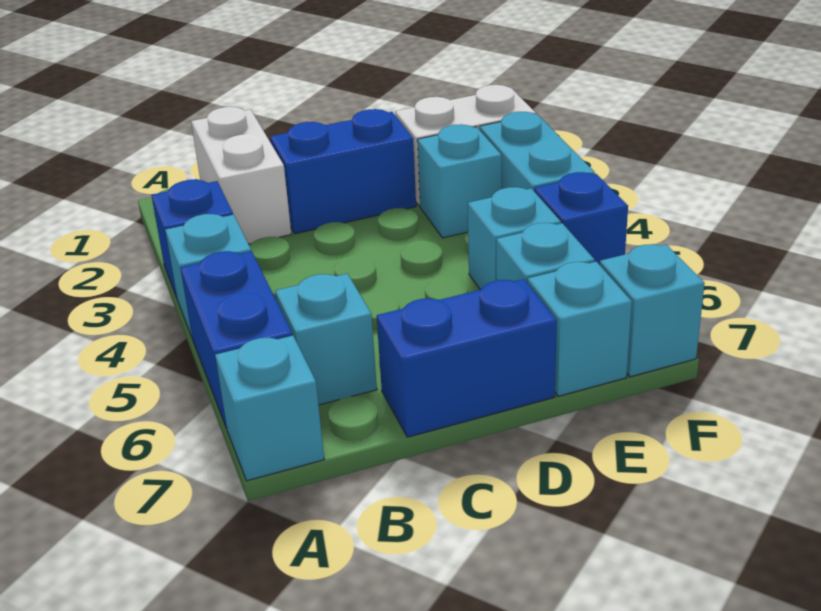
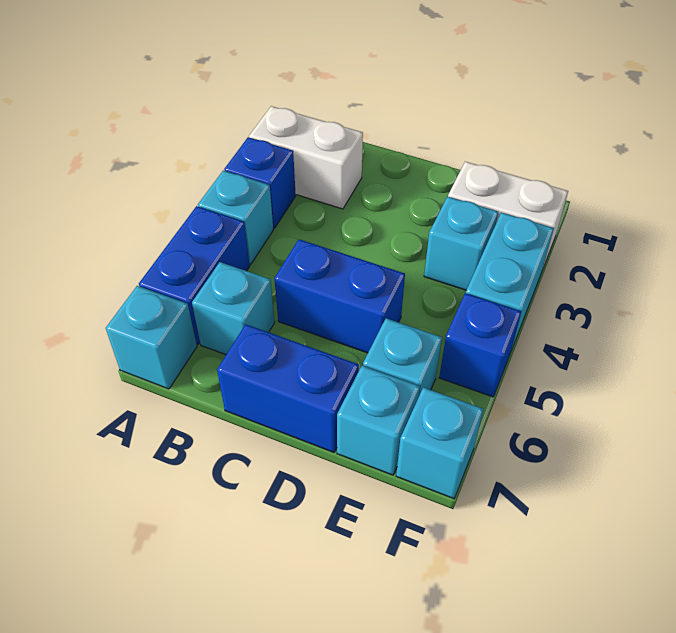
white 1x2 brick [191,107,291,244] -> white 1x2 brick turned to [249,106,363,209]
blue 1x2 brick [270,109,416,234] -> blue 1x2 brick moved to [274,239,405,353]
cyan 1x1 brick [468,187,561,290] -> none

